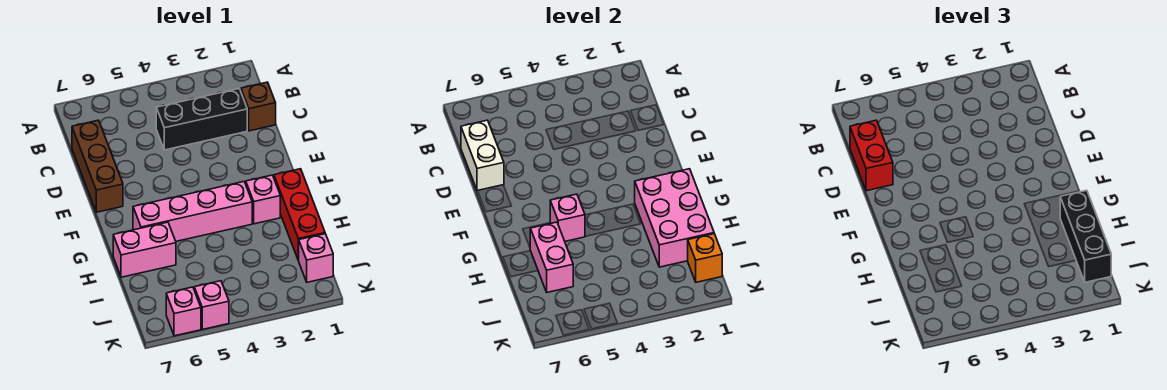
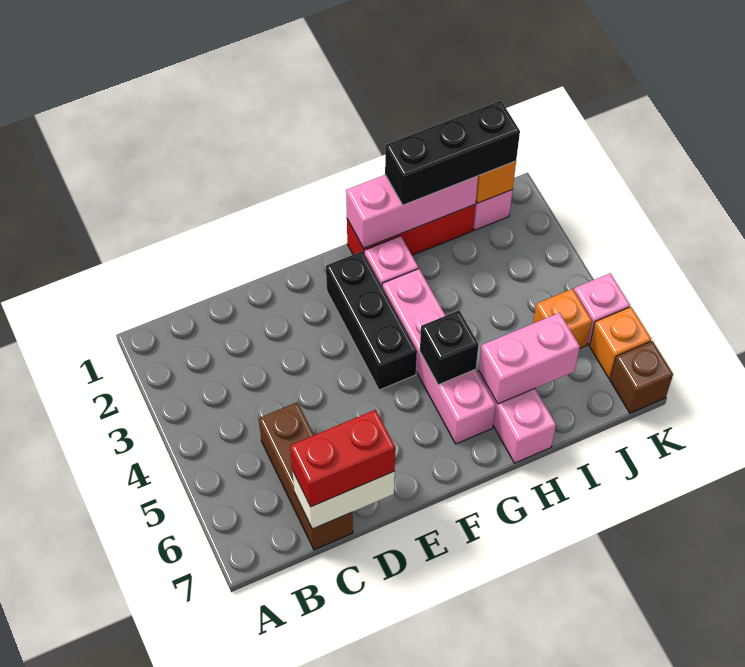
brown 1x1 brick [241,82,276,131] -> brown 1x1 brick moved to [610,341,673,413]
black 1x3 brick [156,89,247,150] -> black 1x3 brick moved to [326,251,417,390]
brown 1x3 brick [72,120,123,212] -> brown 1x3 brick turned to [259,402,353,550]
pink 2x3 brick [635,169,714,267] -> pink 1x3 brick [346,175,478,248]
pink 1x1 brick [550,194,585,241] -> black 1x1 brick [420,310,479,385]
none -> orange 1x1 brick [533,289,592,348]
pink 1x1 brick [166,287,201,336] -> orange 1x1 brick [590,307,651,379]

